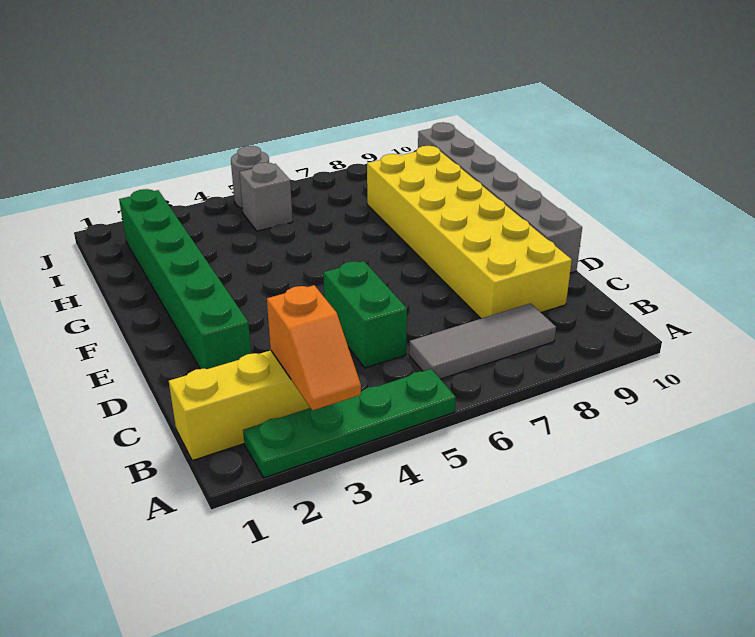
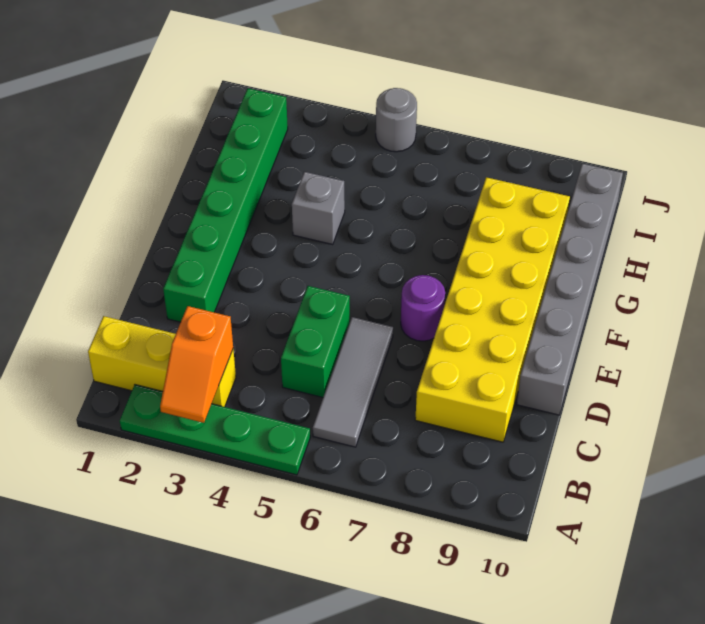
grey 1x3 tile [409,303,556,379] -> grey 1x3 tile turned to [313,317,393,447]
none -> purple 1x1 round brick [401,275,445,341]
grey 1x1 brick [239,162,293,231] -> grey 1x1 brick moved to [292,172,345,244]

